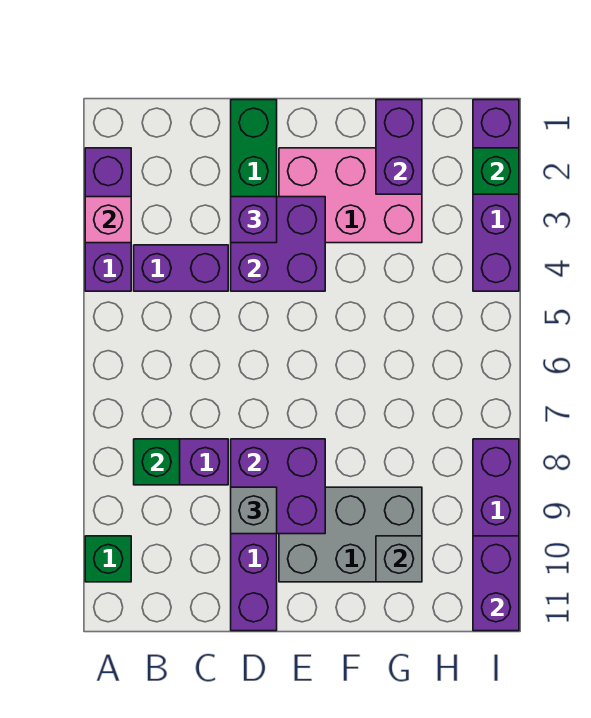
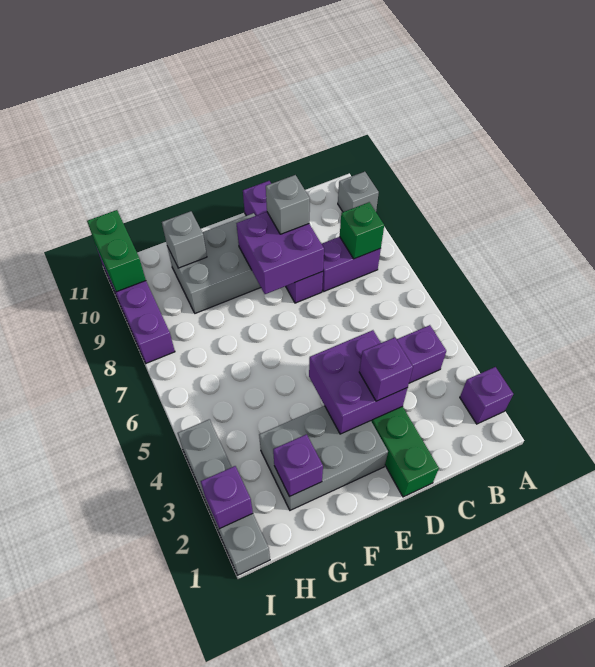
purple 1x3 brick [85,148,131,291] -> purple 1x1 brick [460,367,513,424]
pink 1x1 brick [85,197,131,243] -> none
green 1x1 brick [85,536,131,582] -> grey 1x1 brick [338,172,379,212]
pink 2x3 brick [279,148,422,243] -> grey 2x3 brick [259,406,388,510]
purple 1x2 brick [376,100,422,194] -> purple 1x1 brick [273,434,323,497]
purple 1x4 brick [473,100,519,291] -> grey 1x4 brick [178,419,270,575]
green 1x1 brick [473,148,519,194] -> purple 1x1 brick [201,466,253,529]
purple 1x2 brick [473,536,519,631] -> green 1x2 brick [87,210,146,292]

